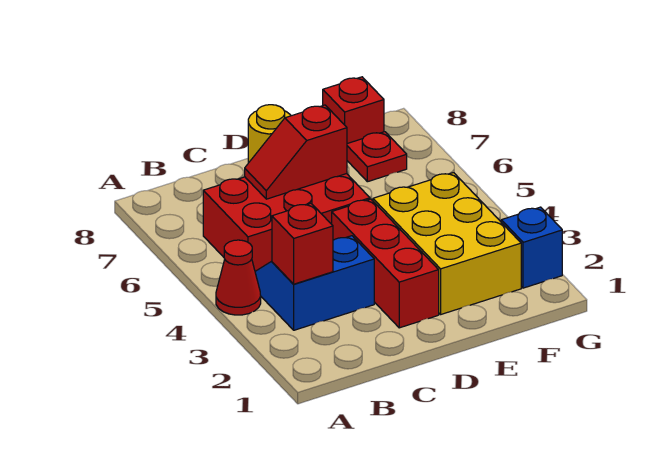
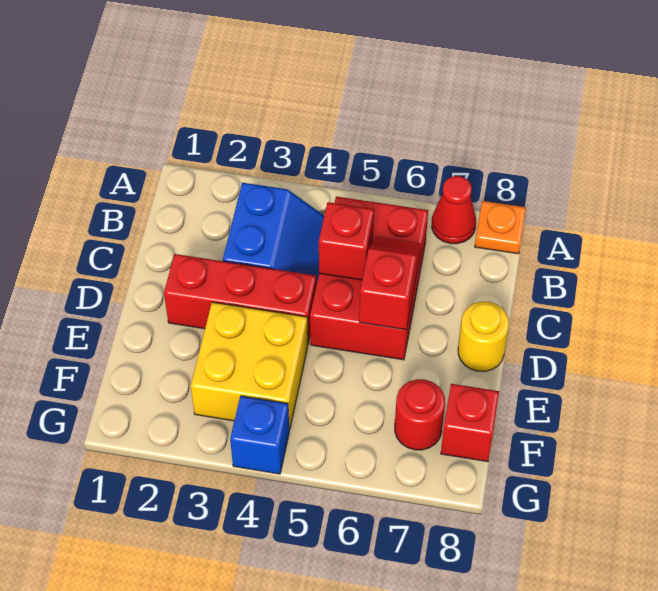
red 1x1 cone [216,240,261,315] -> red 1x1 cone moved to [432,176,476,244]
none -> orange 1x1 plate [475,201,526,254]
red 1x1 brick [272,203,333,284] -> red 1x1 brick moved to [319,202,374,280]
yellow 2x3 brick [373,173,521,314] -> yellow 2x2 brick [191,302,308,430]
red 1x1 plate [347,132,407,182] -> red 1x1 round brick [395,379,445,450]
blue 1x1 brick [501,207,562,288] -> blue 1x1 brick moved to [230,396,289,474]

